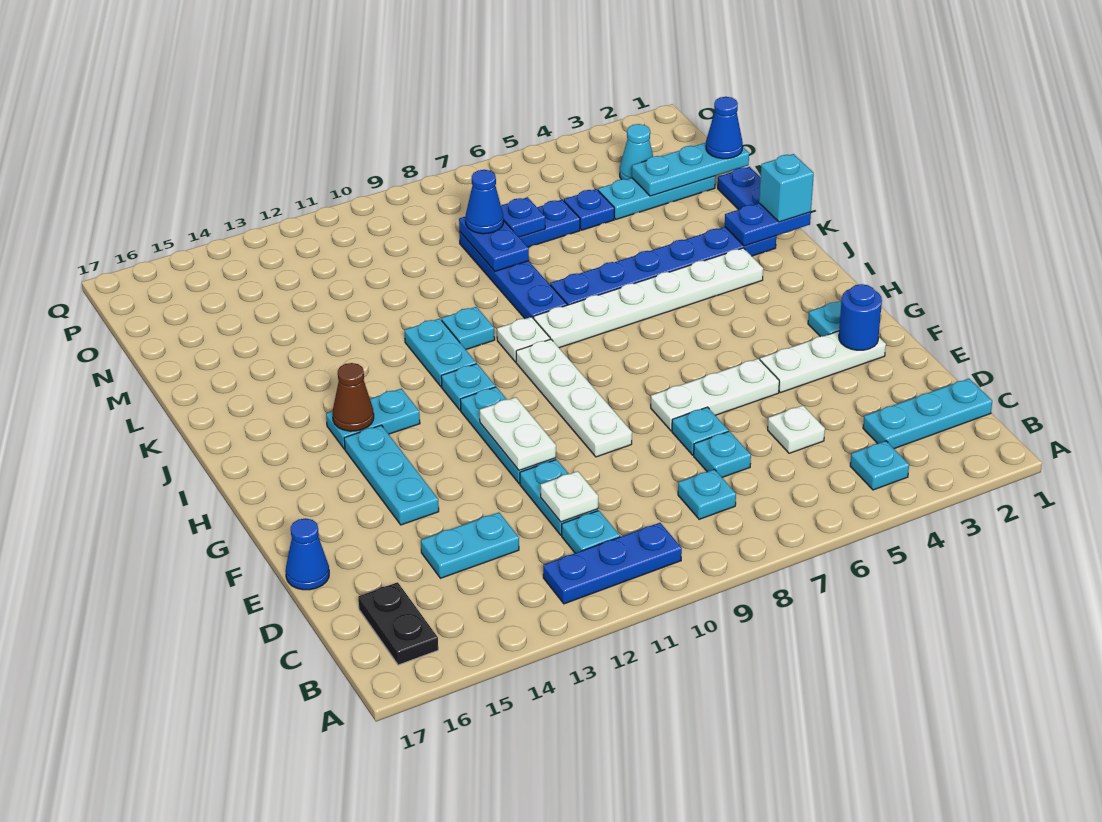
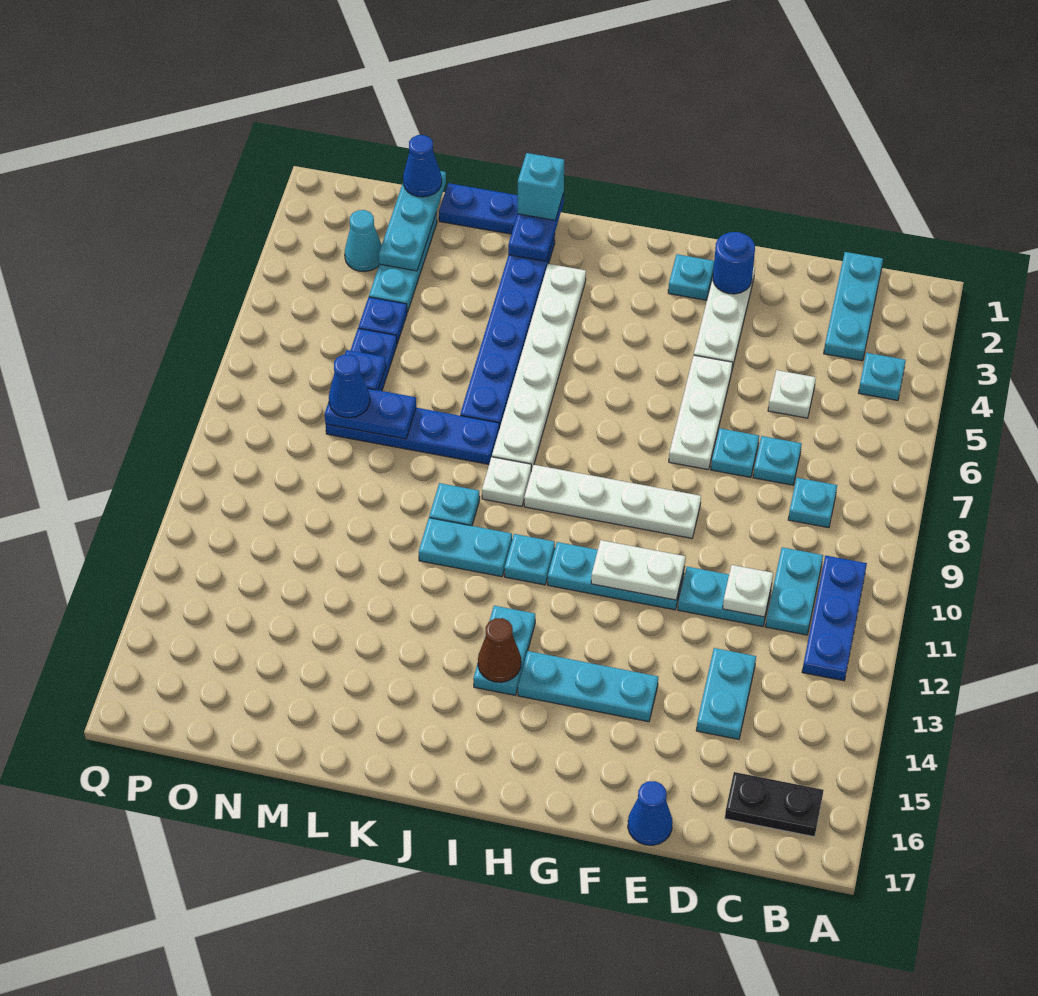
cyan 1x1 plate [562,511,620,553] -> cyan 1x2 plate [766,547,823,635]

